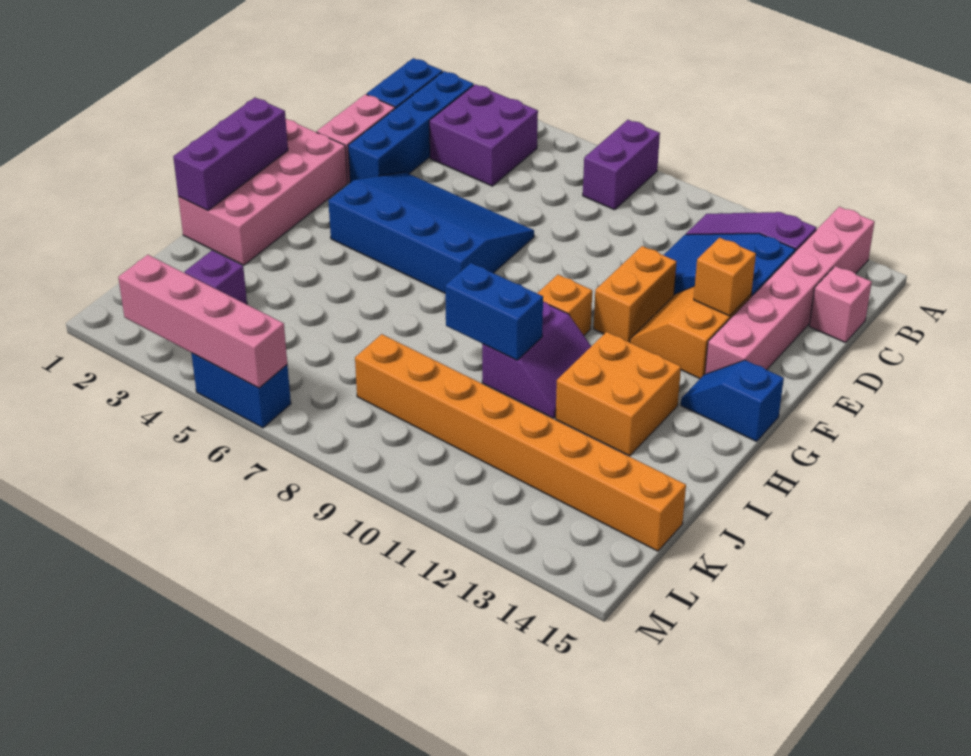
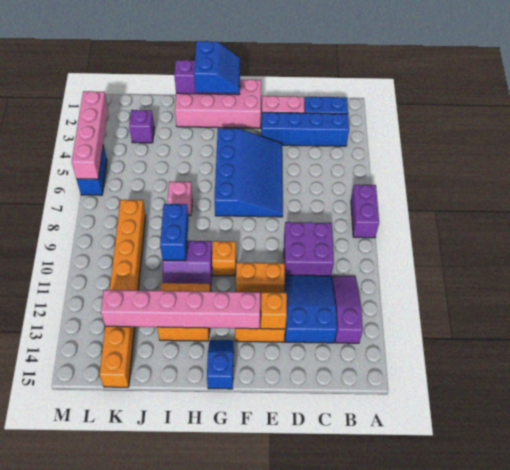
purple 1x2 brick [583,120,660,210] -> purple 1x2 brick turned to [351,185,379,238]
pink 1x6 brick [705,207,874,374] -> pink 1x6 brick moved to [101,290,260,329]
purple 2x2 brick [429,84,538,186] -> purple 2x2 brick moved to [284,222,334,276]
pink 1x1 brick [809,266,872,343] -> pink 1x1 brick moved to [168,181,192,215]
none -> blue 2x2 slope [194,41,240,93]

